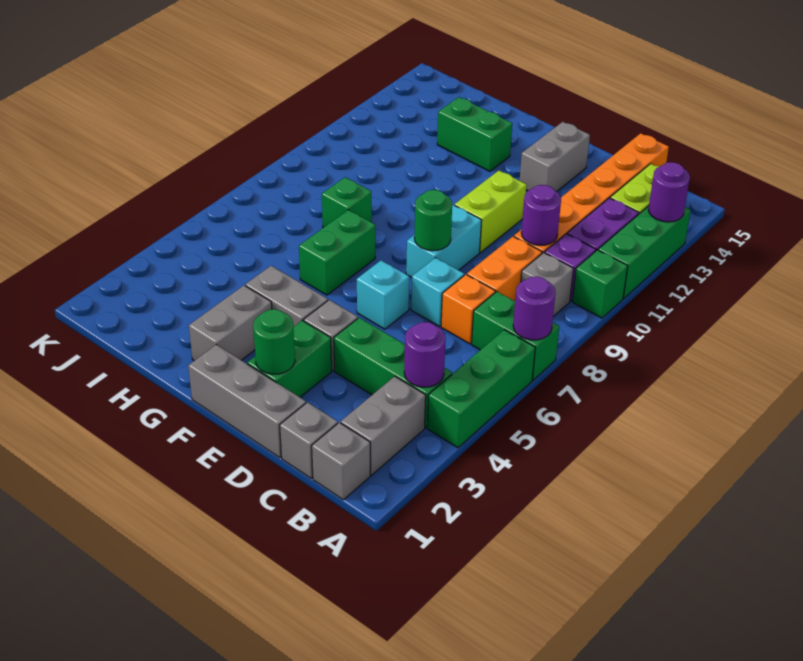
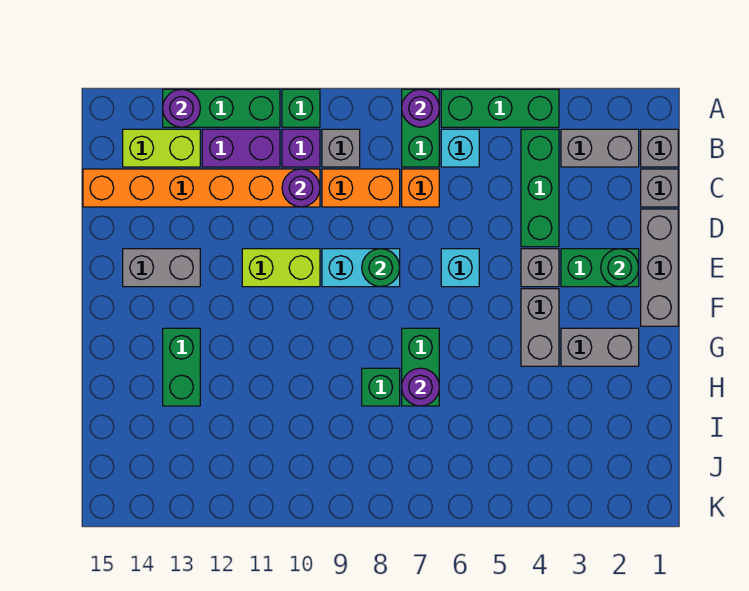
purple 1x1 round brick [404,322,446,387] -> purple 1x1 round brick moved to [402,368,439,406]
cyan 1x1 brick [411,258,464,326] -> cyan 1x1 brick moved to [441,129,479,167]
green 1x2 brick [299,210,375,295] -> green 1x2 brick turned to [402,328,439,406]

